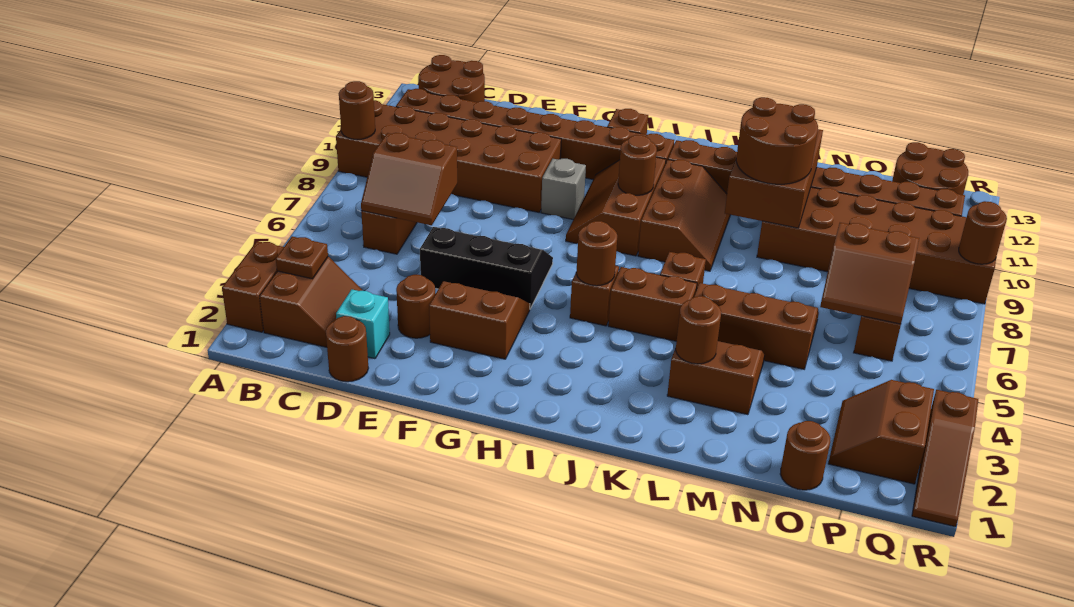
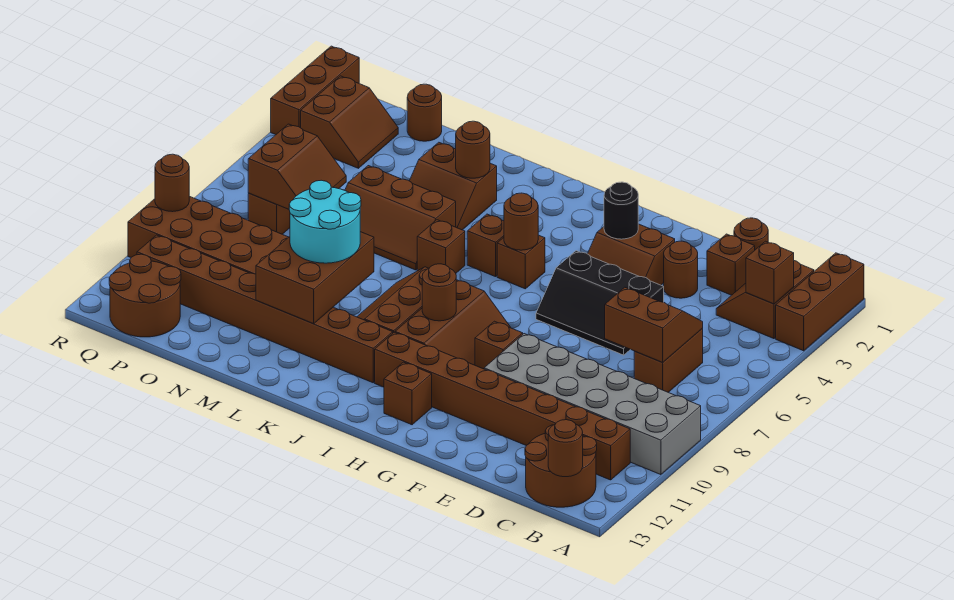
brown 1x2 brick [222,241,284,332] -> brown 1x3 brick [776,253,864,351]
brown 2x6 brick [336,100,561,212] -> grey 2x6 brick [484,334,701,475]
brown 1x1 round brick [339,81,375,140] -> brown 1x1 round brick moved to [548,420,583,477]
brown 1x1 plate [276,236,328,279] -> brown 1x1 brick [746,241,794,304]
cyan 1x1 brick [336,289,390,359] -> brown 1x1 brick [707,234,755,295]
none -> black 1x1 round brick [604,182,638,239]
grey 1x1 brick [541,159,586,220] -> brown 1x1 brick [475,321,523,369]
brown 1x2 brick [608,267,697,341] -> brown 1x1 brick [467,214,504,277]
brown 2x2 round brick [736,97,818,184] -> cyan 2x2 round brick [289,180,361,263]
brown 2x2 slope [820,223,919,324] -> brown 2x2 slope turned to [248,124,346,209]
brown 1x3 slope [912,390,978,527] -> brown 1x3 brick [271,46,359,135]

